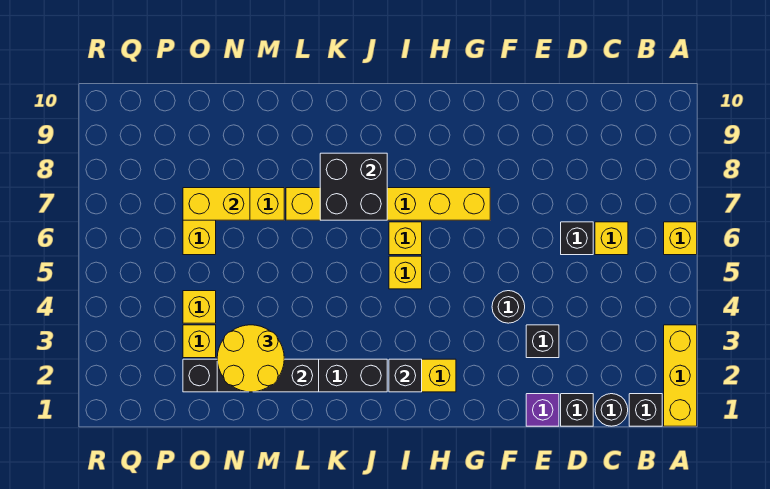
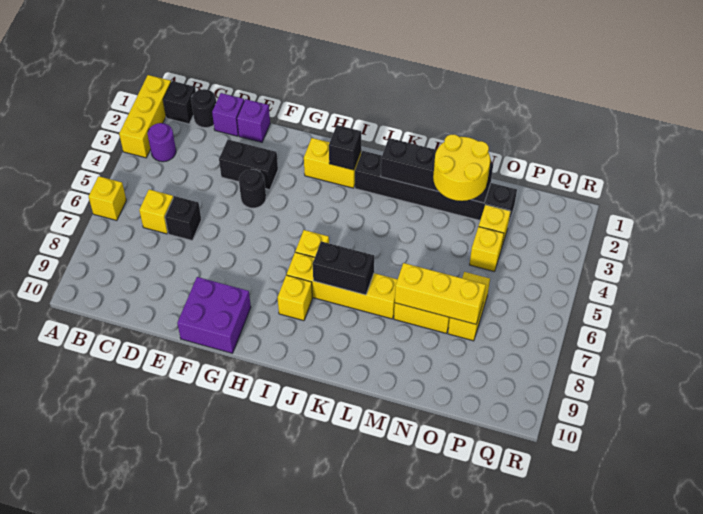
none -> purple 1x1 round brick [148,123,176,162]
black 1x1 brick [561,394,593,426] -> purple 1x1 brick [212,93,244,136]
black 1x1 brick [526,325,559,358] -> black 1x2 brick [219,140,278,190]
none -> purple 2x2 brick [177,277,251,353]
yellow 1x6 brick [286,188,490,220] -> yellow 1x4 brick [287,252,398,319]
yellow 1x1 brick [389,256,422,289] -> yellow 1x1 brick moved to [278,275,312,321]
black 2x2 brick [320,153,387,220] -> black 1x2 brick [313,241,374,295]
black 1x3 brick [217,359,319,392] -> black 1x4 brick [381,138,493,203]
yellow 1x2 brick [183,188,250,220] -> yellow 1x3 brick [395,263,486,324]

